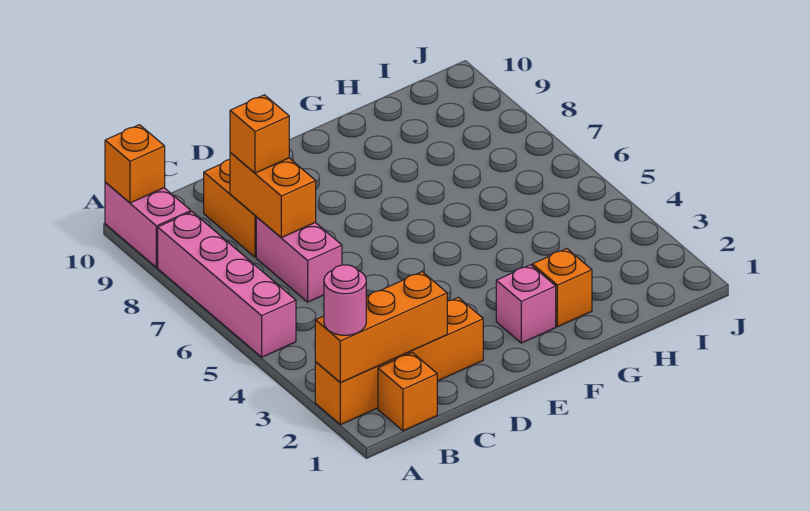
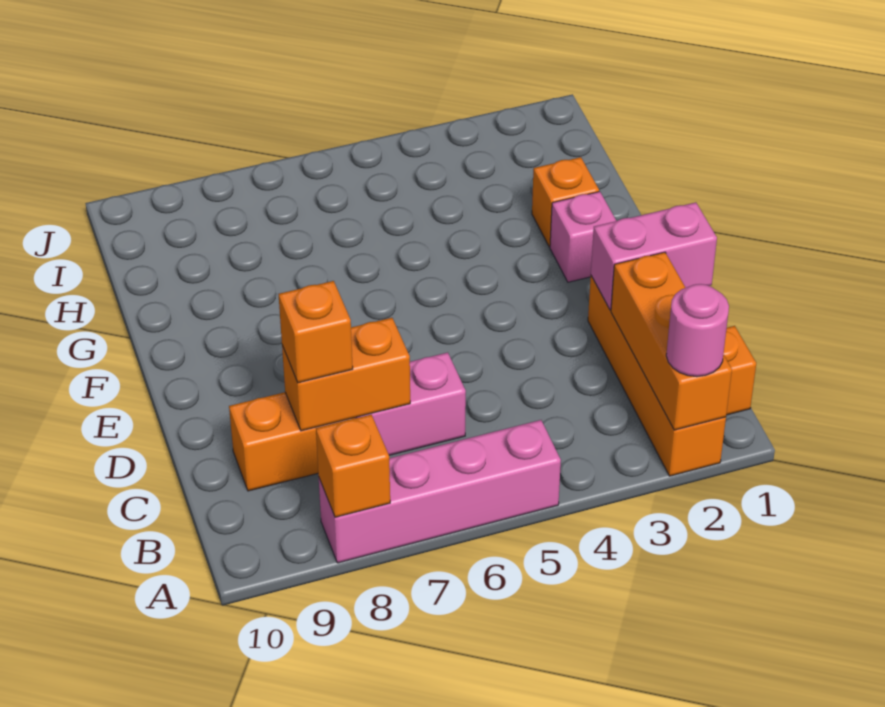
pink 1x2 brick [105,182,191,267] -> pink 1x2 brick moved to [591,202,717,310]
orange 1x1 brick [105,125,165,203] -> orange 1x1 brick moved to [316,415,390,517]

